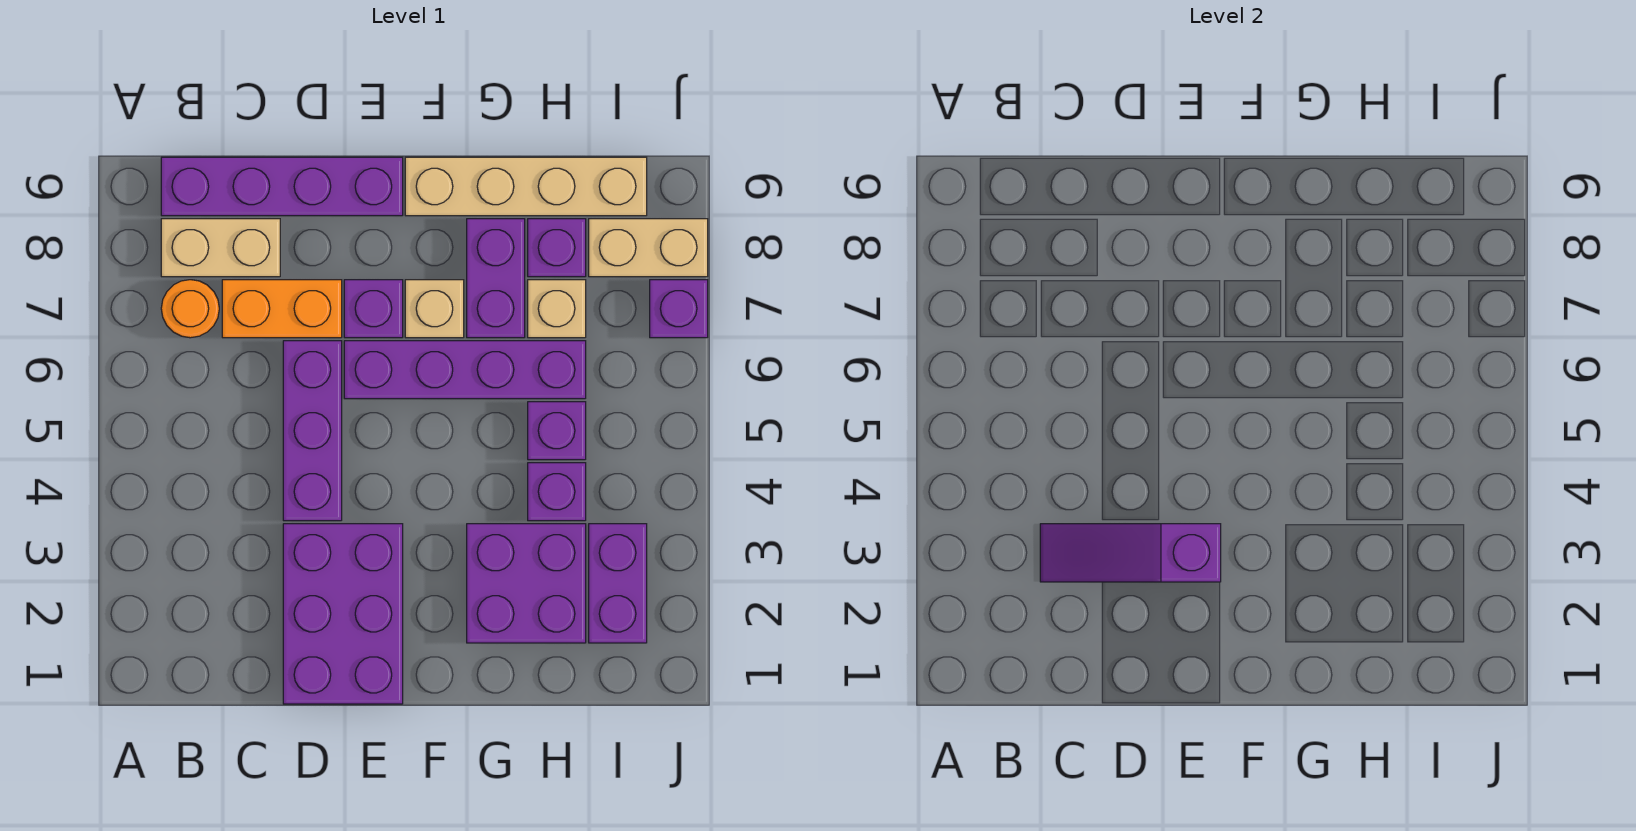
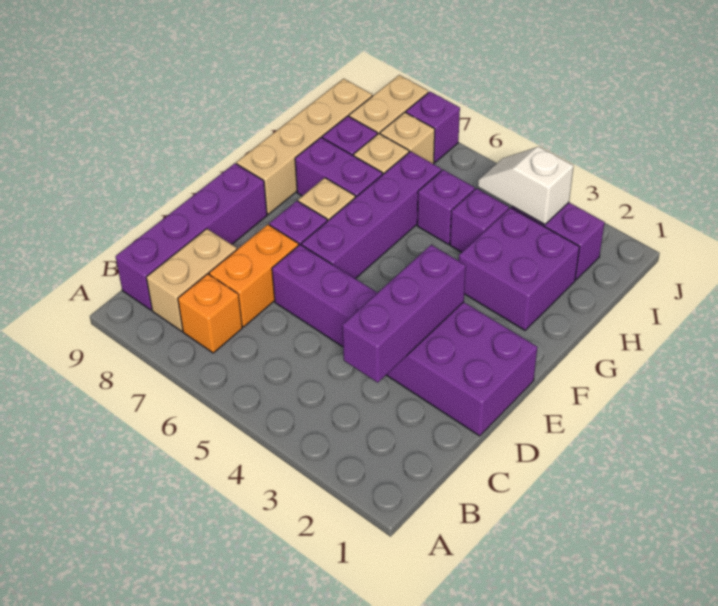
orange 1x1 round brick [161,280,219,338] -> orange 1x1 brick [178,274,242,353]
purple 1x3 slope [1040,524,1221,582] -> purple 1x3 brick [342,245,466,383]
none -> white 1x2 slope [478,147,574,225]
none -> tan 1x1 brick [380,112,435,164]

